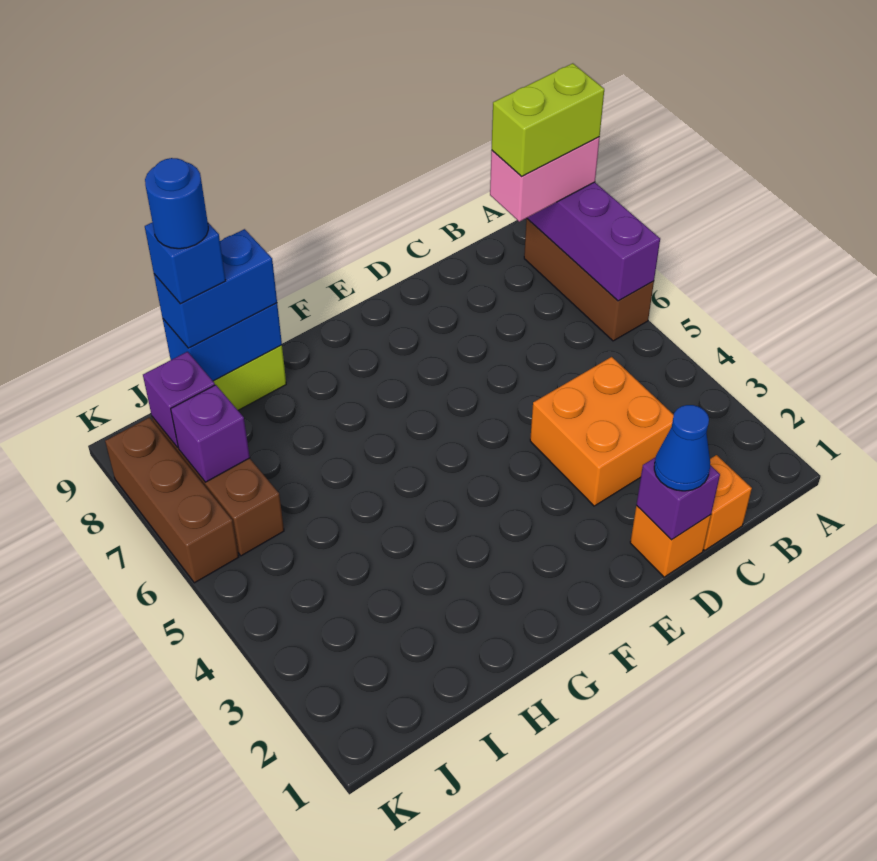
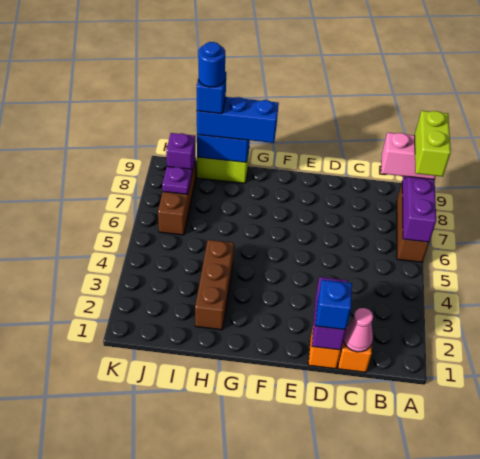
lime 1x2 brick [492,63,604,177] -> lime 1x2 brick turned to [415,111,451,177]
none -> pink 1x1 cone [343,308,373,352]
orange 2x2 brick [530,357,674,506] -> none
purple 1x1 brick [636,457,720,540] -> purple 1x2 brick [312,277,348,350]
blue 1x1 cone [654,405,710,491] -> blue 1x1 brick [316,280,352,330]
blue 1x2 brick [154,229,277,348] -> blue 1x3 brick [197,97,279,143]
purple 1x1 brick [171,385,250,482] -> purple 1x1 plate [162,166,192,194]
brown 1x3 brick [105,417,239,583] -> brown 1x3 brick moved to [195,240,234,330]

